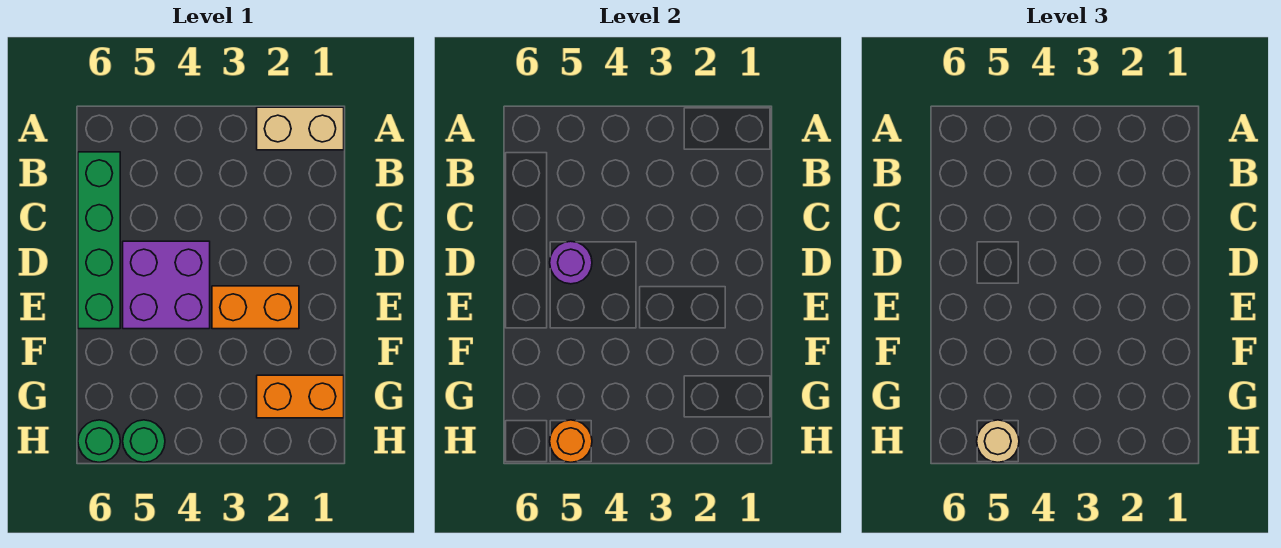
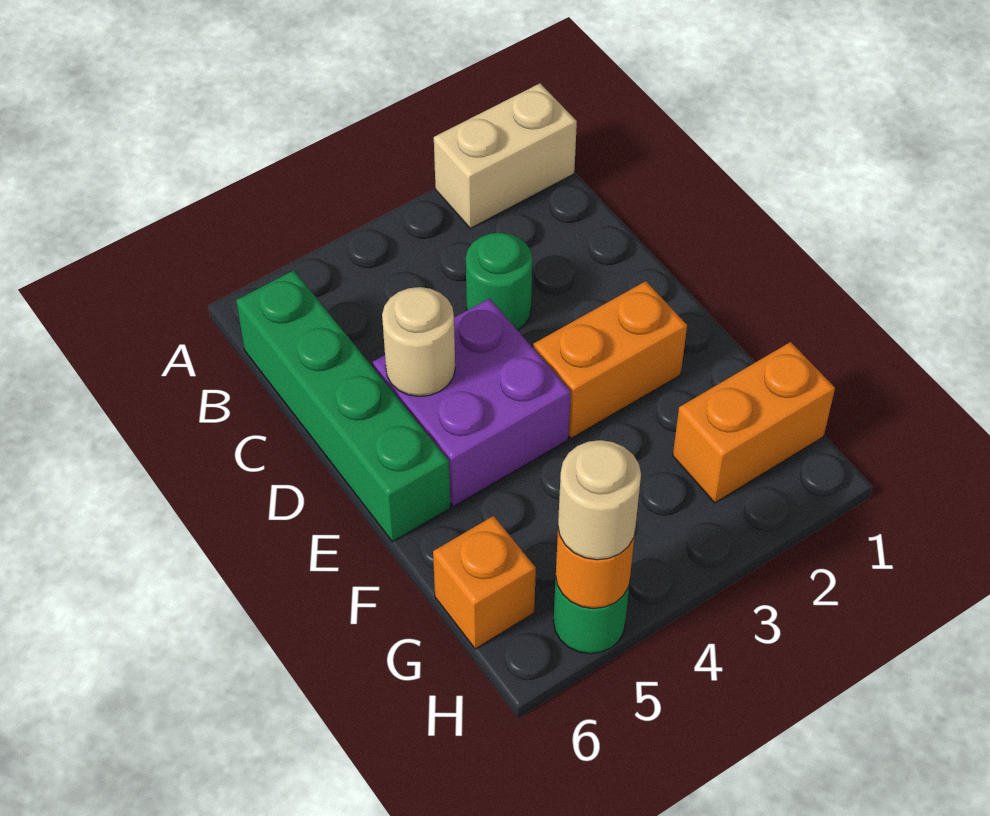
purple 1x1 round brick [550,241,592,284] -> tan 1x1 round brick [382,287,455,397]
none -> orange 1x1 brick [433,516,536,649]
green 1x1 round brick [78,420,120,462] -> green 1x1 round brick moved to [466,233,532,330]

